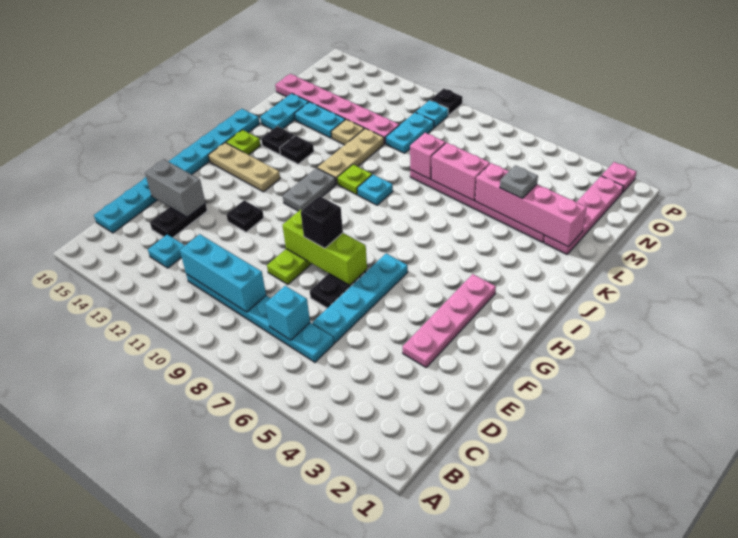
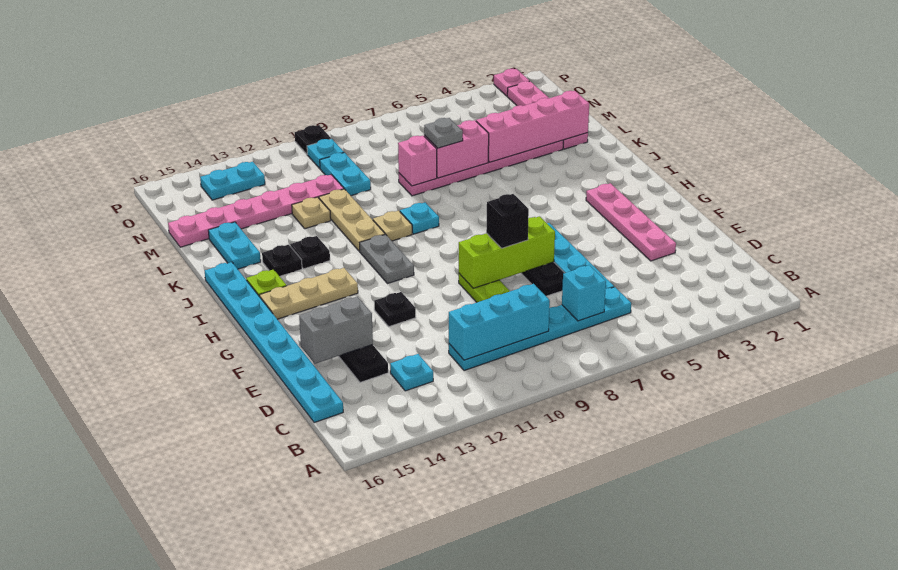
lime 1x1 plate [337,164,372,195] -> tan 1x1 plate [373,211,412,241]
grey 1x1 plate [500,165,538,198] -> grey 1x1 plate moved to [424,118,463,148]
cyan 1x2 plate [294,102,345,138] -> cyan 1x2 plate moved to [200,162,265,200]

